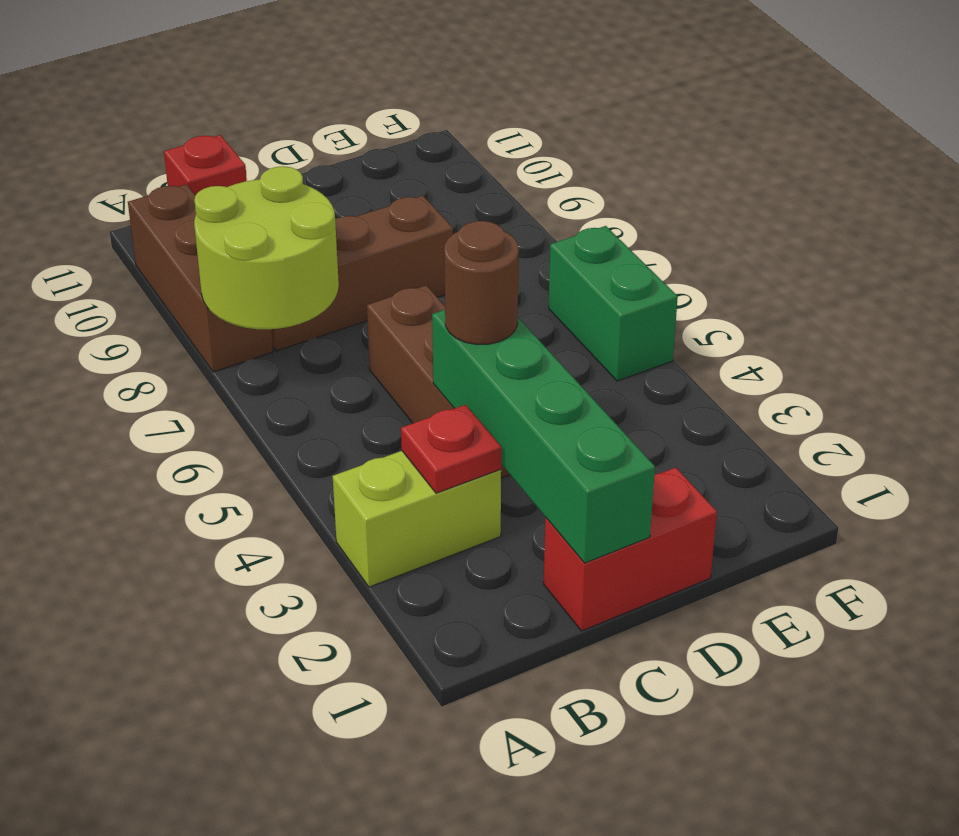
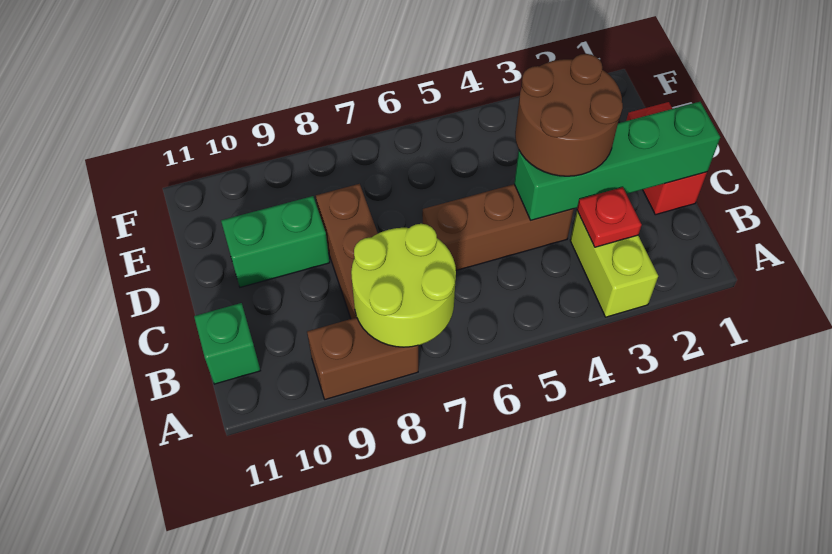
brown 1x3 brick [128,184,273,372] -> brown 1x2 brick [307,317,418,399]
red 1x1 brick [164,135,247,195] -> green 1x1 brick [194,303,261,384]
brown 1x1 round brick [444,221,519,345] -> brown 2x2 round brick [515,54,623,176]
green 1x2 brick [549,226,678,381] -> green 1x2 brick moved to [221,196,330,287]

